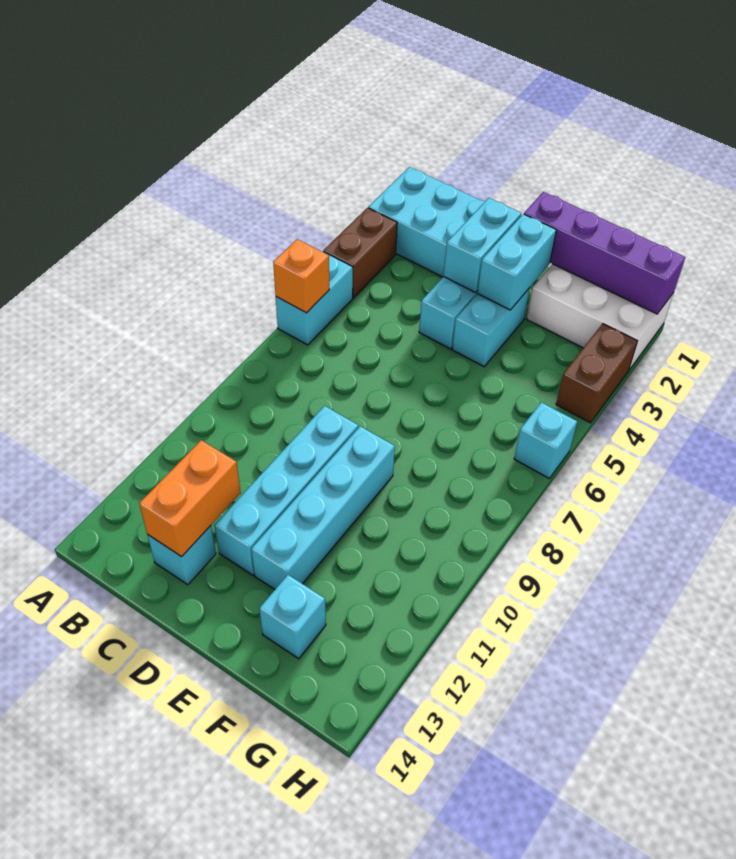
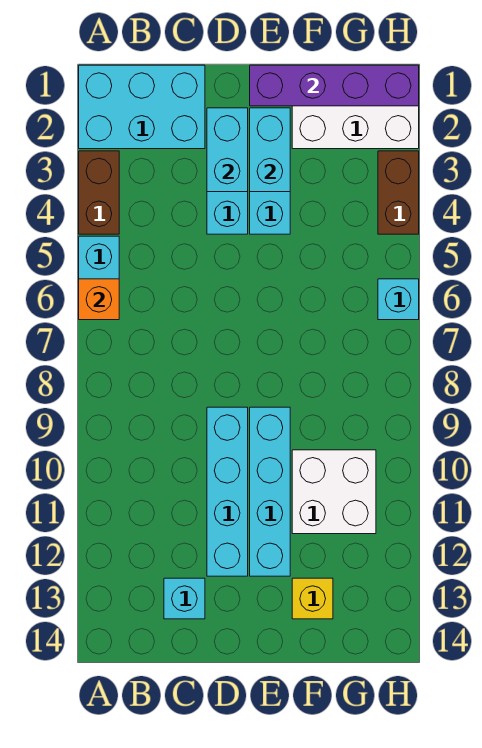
orange 1x2 brick [139,440,241,557] -> none
none -> white 2x2 brick [292,450,376,534]
cyan 1x1 brick [259,575,326,659] -> yellow 1x1 brick [292,578,333,619]

